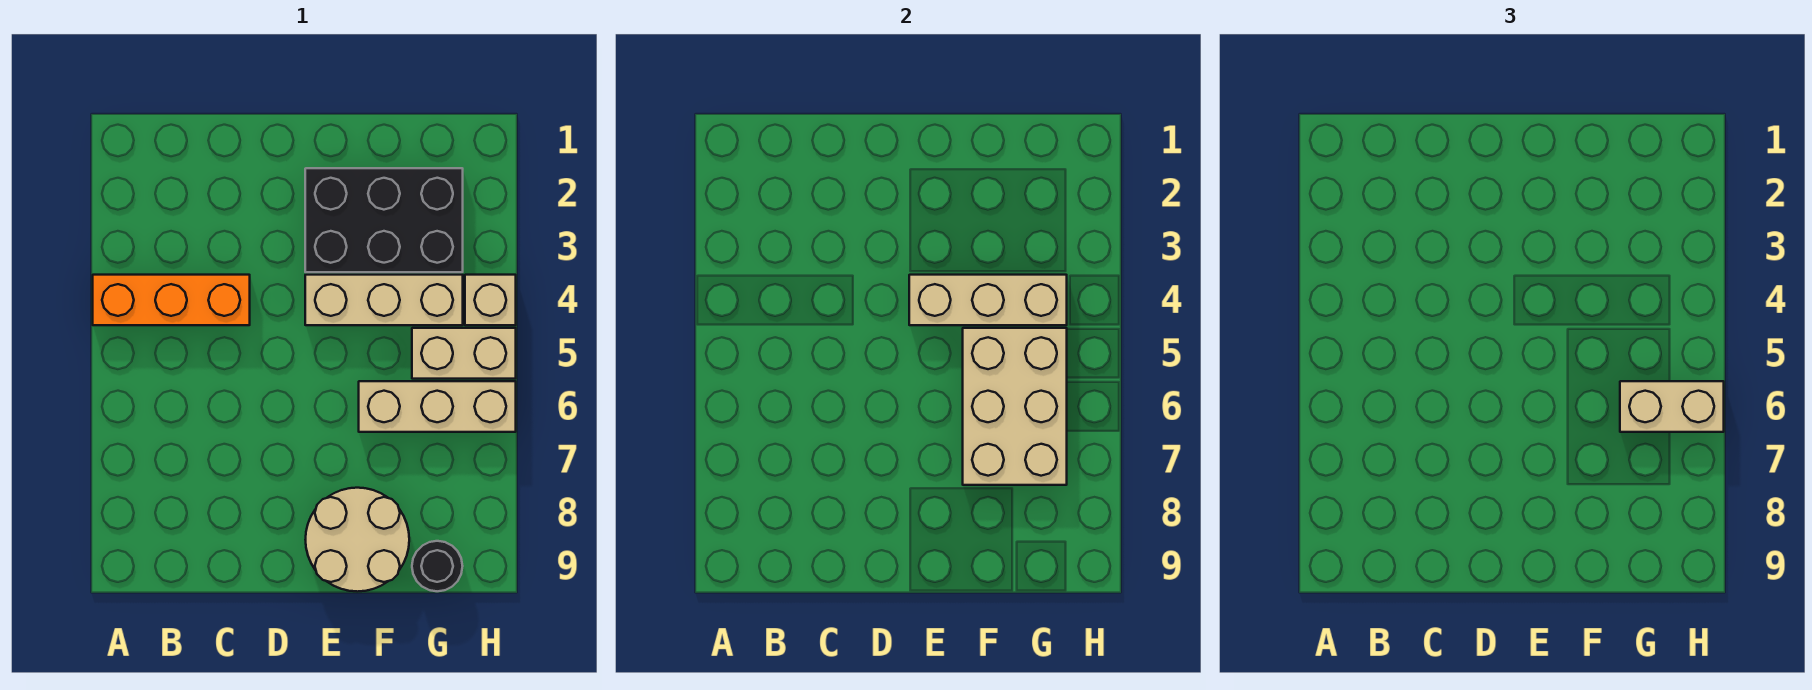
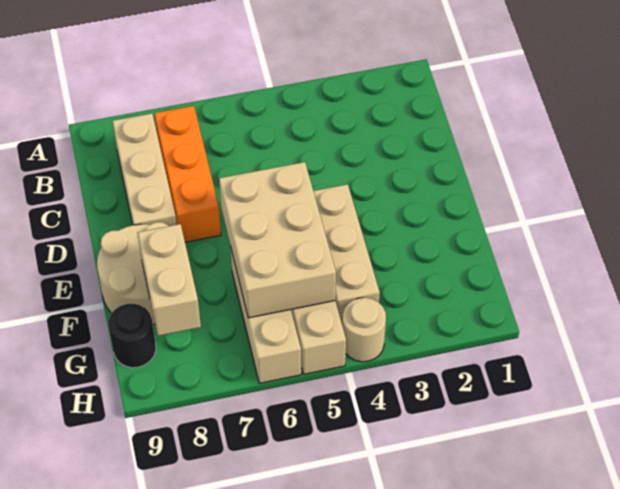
orange 1x3 brick [93,275,250,325] -> orange 1x3 brick moved to [155,106,221,242]
black 2x3 brick [305,168,463,272] -> none
tan 1x3 brick [909,275,1067,325] -> tan 1x3 brick moved to [113,113,177,226]
tan 2x3 brick [963,328,1067,485] -> tan 2x3 brick turned to [219,162,336,318]
tan 1x2 brick [1620,381,1724,432] -> tan 1x2 brick moved to [138,224,201,336]
tan 1x1 brick [465,275,516,325] -> tan 1x1 round brick [342,298,386,362]

